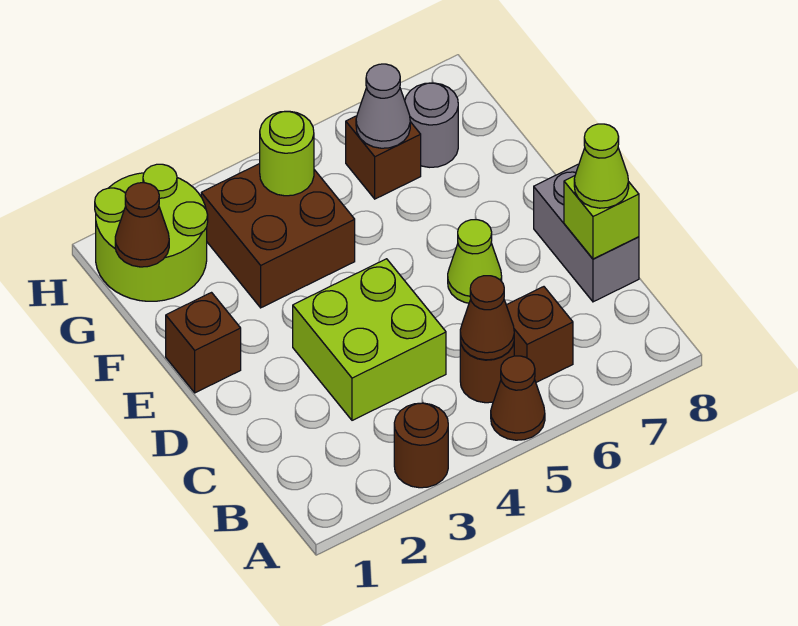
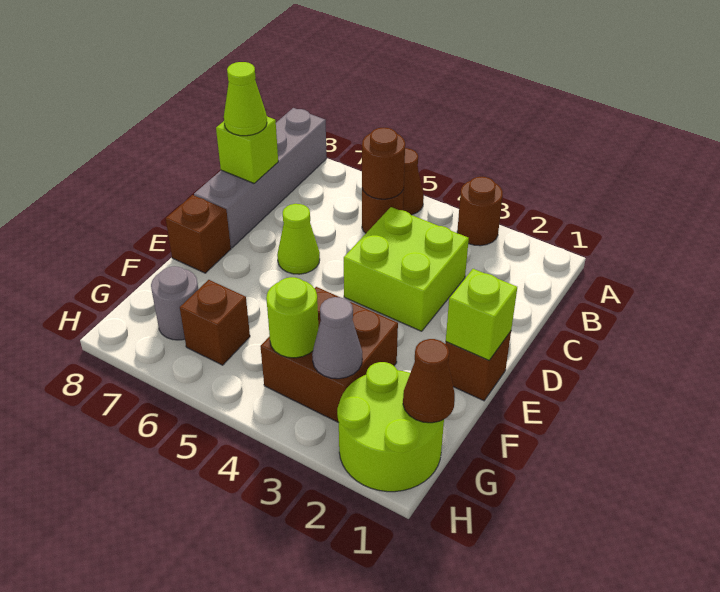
brown 1x1 cone [460,276,514,360] -> brown 1x1 round brick [362,128,405,199]
brown 1x1 brick [506,287,573,382] -> brown 1x1 brick moved to [166,195,231,273]
grey 1x2 brick [534,164,639,302] -> grey 1x4 brick [194,108,327,248]
none -> lime 1x1 brick [446,269,517,360]
grey 1x1 cone [356,64,410,148] -> grey 1x1 cone moved to [312,297,362,379]

